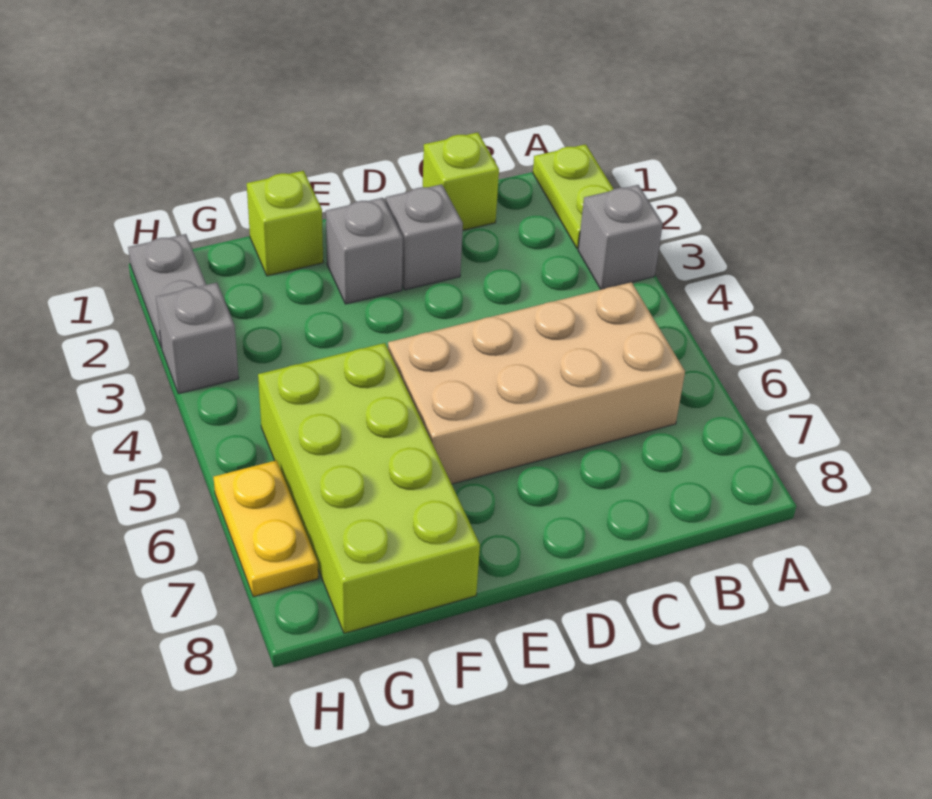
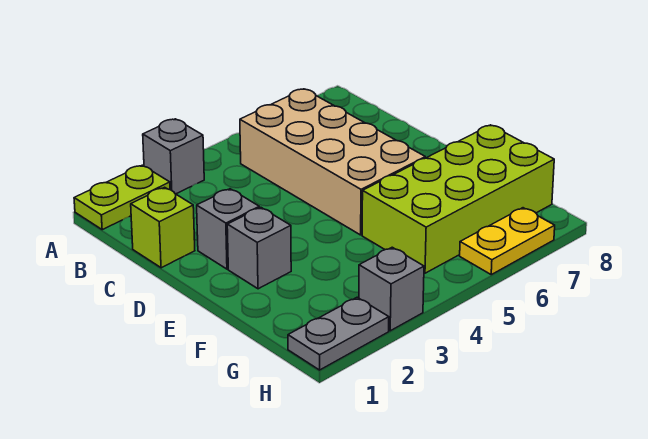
lime 1x1 brick [247,171,323,276] -> none

